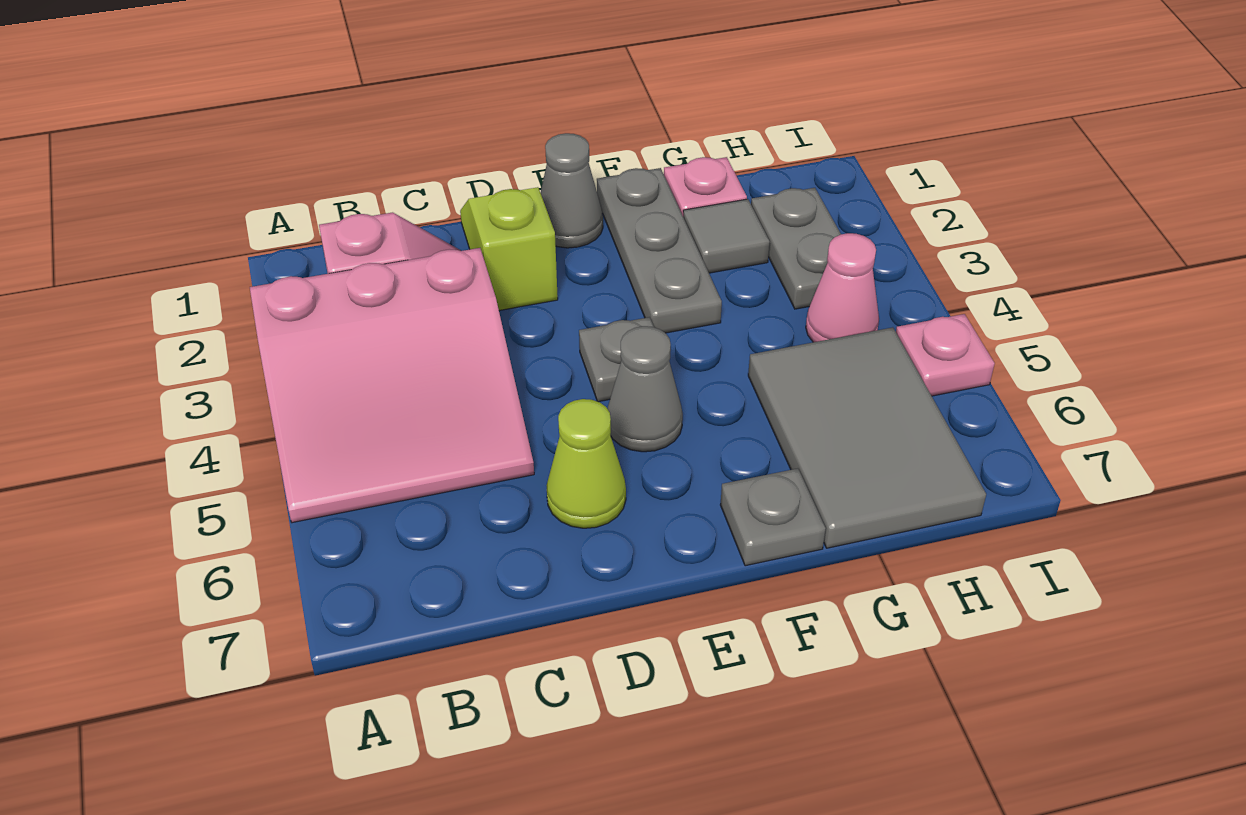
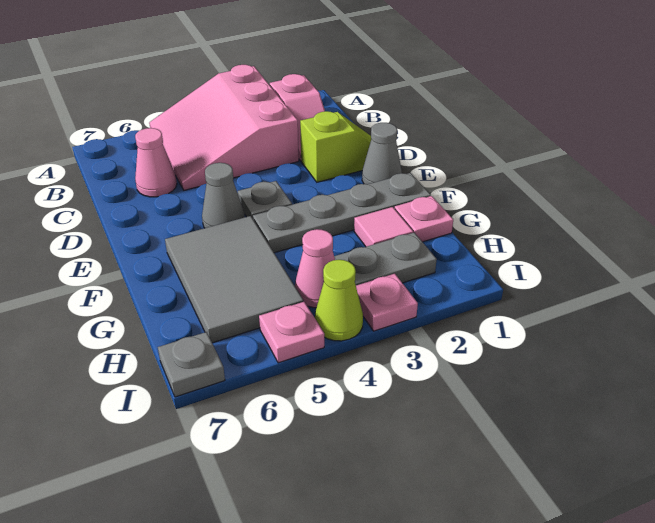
none -> pink 1x1 cone [135,128,177,197]
lime 1x1 cone [546,399,626,528] -> lime 1x1 cone moved to [315,260,363,341]
grey 1x3 plate [597,168,722,333] -> grey 1x4 plate [253,173,431,253]
grey 1x1 plate [721,468,826,566] -> grey 1x1 plate moved to [158,332,225,397]
grey 1x1 tile [683,199,770,273] -> pink 1x1 tile [354,207,413,247]
grey 2x3 tile [748,327,986,548] -> grey 2x3 tile turned to [165,216,304,343]
none -> pink 1x1 plate [356,274,418,331]

